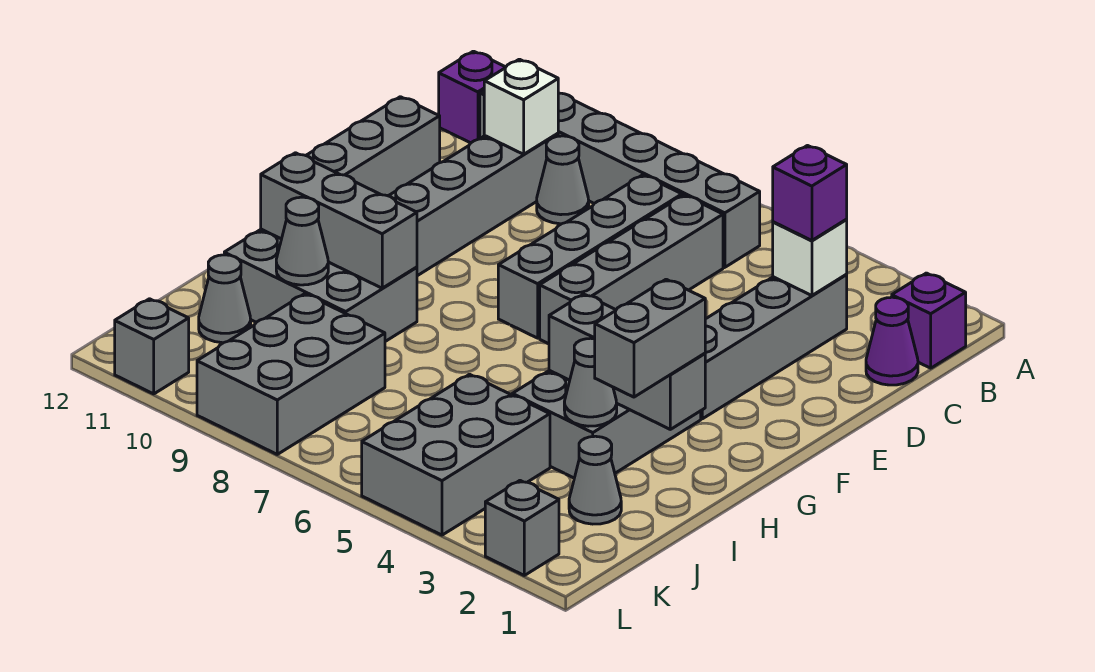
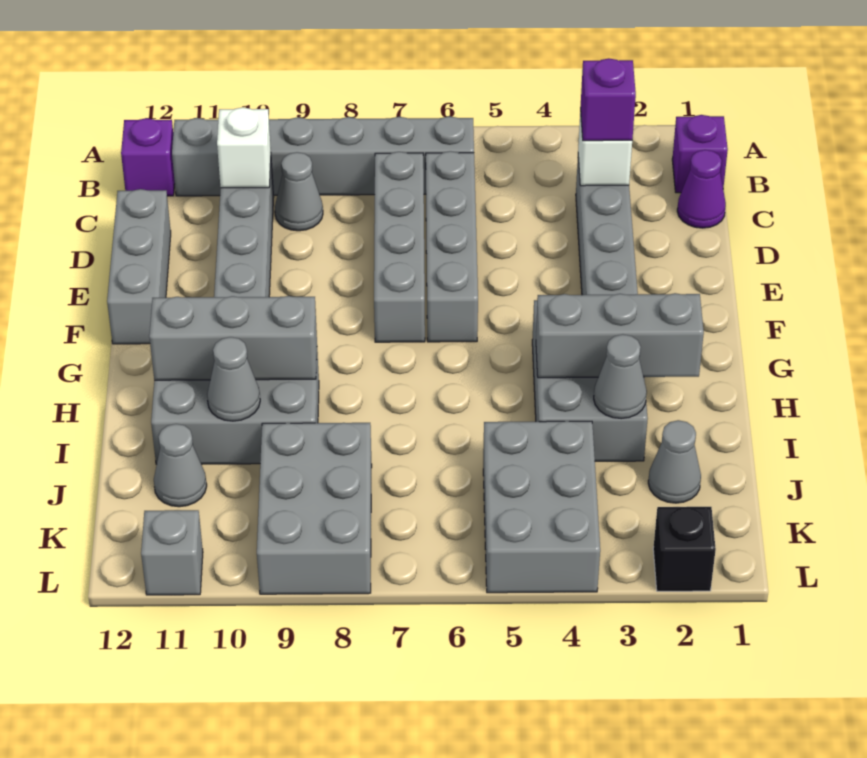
grey 1x2 brick [595,279,705,397] -> none
grey 1x1 brick [485,481,559,575] -> black 1x1 brick [653,507,716,591]

